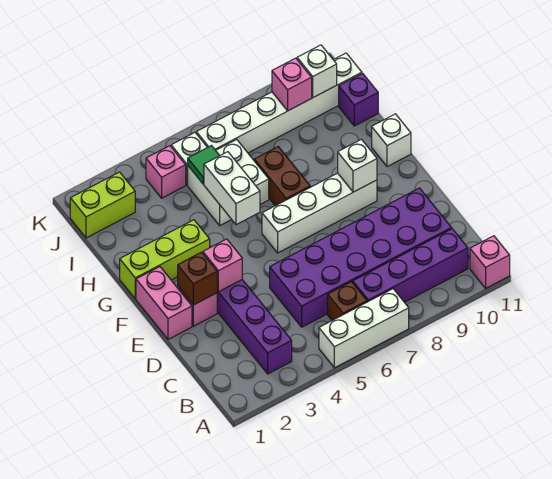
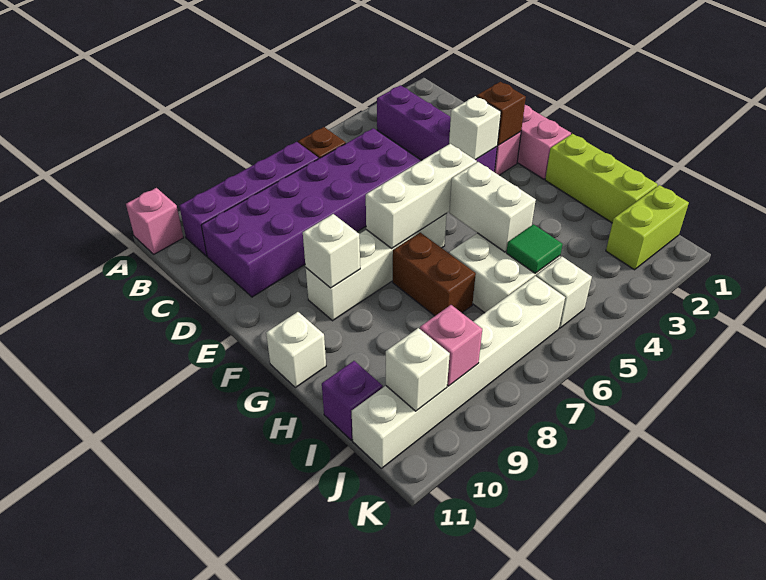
white 1x3 brick [319,289,409,368] -> white 1x3 brick moved to [366,144,477,248]
pink 1x1 brick [203,239,242,292] -> white 1x1 brick [449,96,501,160]
lime 1x3 brick [120,220,210,299] -> lime 1x3 brick turned to [545,134,658,223]
pink 1x1 brick [146,146,186,198] -> none

